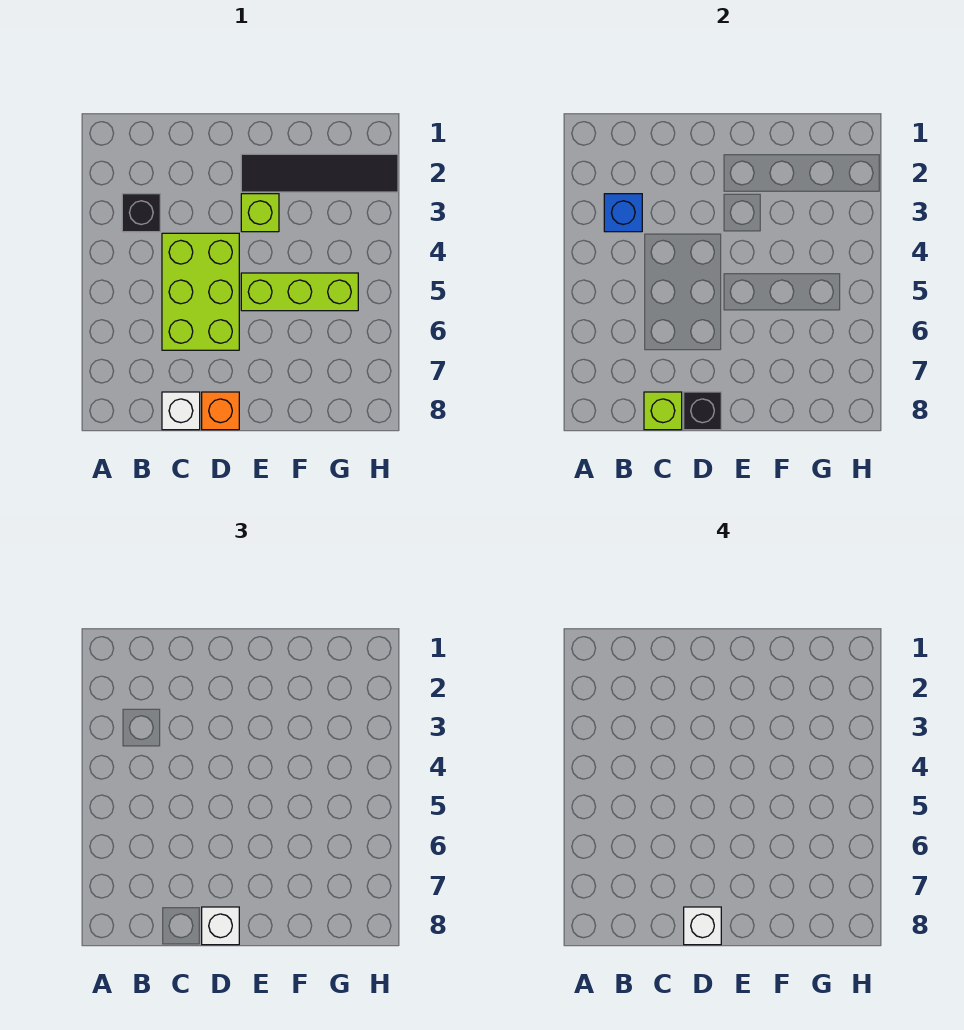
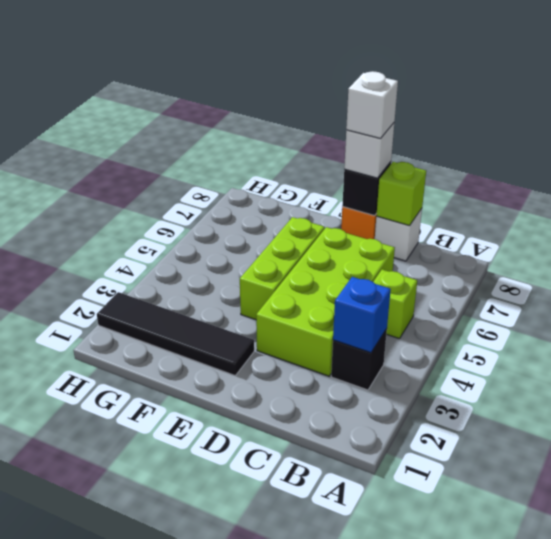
lime 2x3 brick [162,233,239,350] -> lime 2x4 brick [256,227,395,376]
lime 1x1 brick [241,194,279,232] -> lime 1x1 brick moved to [373,269,417,339]
lime 1x3 brick [241,273,358,311] -> lime 1x3 brick turned to [240,217,325,320]

